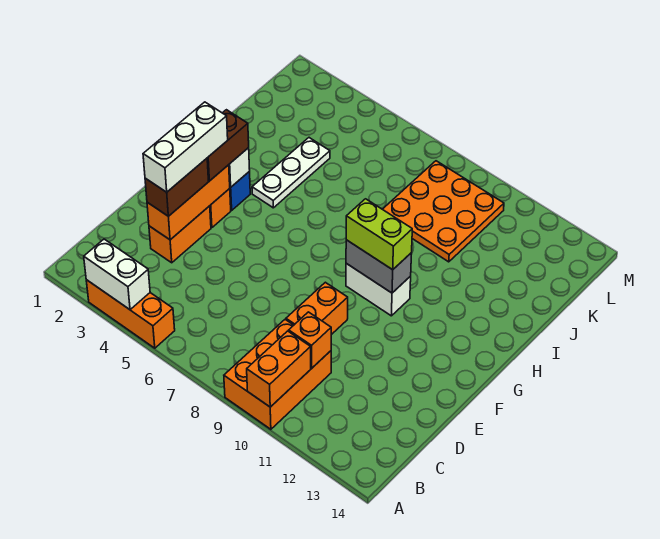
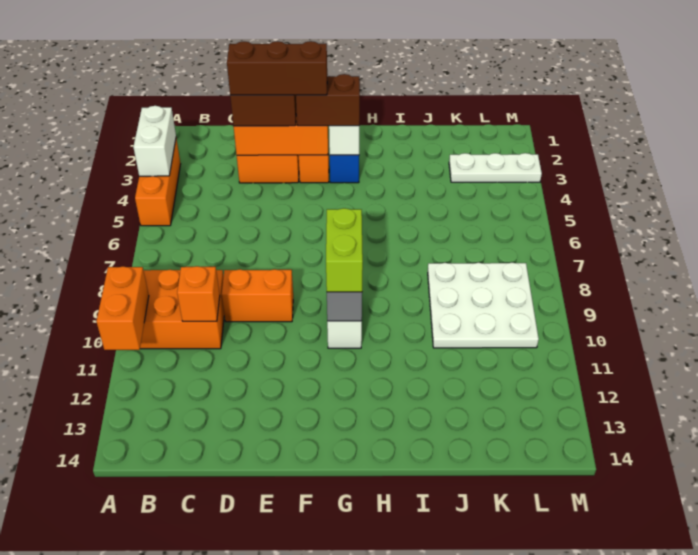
orange 1x2 brick [247,331,311,407] -> orange 1x2 brick turned to [96,266,149,350]
white 1x3 brick [143,102,228,192] -> brown 1x3 brick [227,41,327,95]
white 1x3 plate [252,138,330,208] -> white 1x3 plate moved to [449,153,542,182]
orange 3x3 plate [382,161,504,262] -> white 3x3 plate [428,263,539,348]

